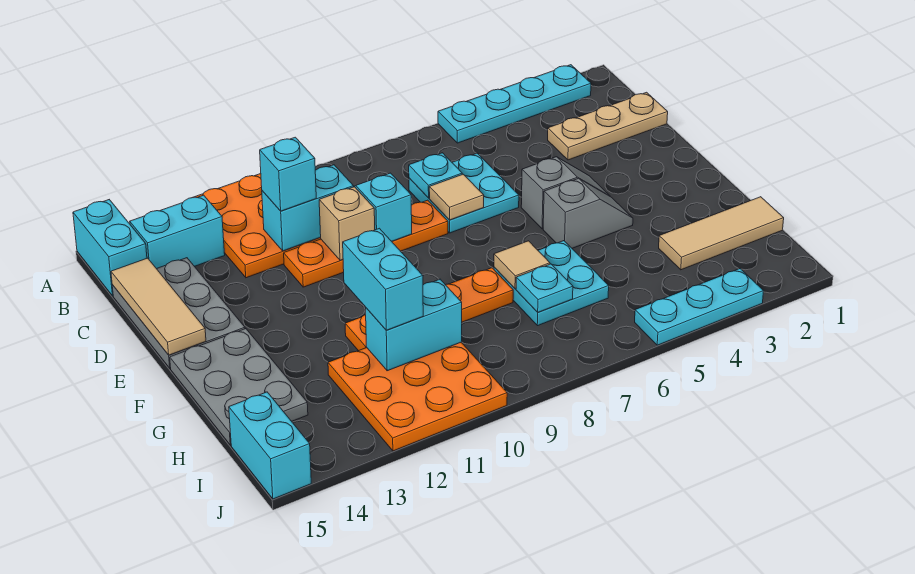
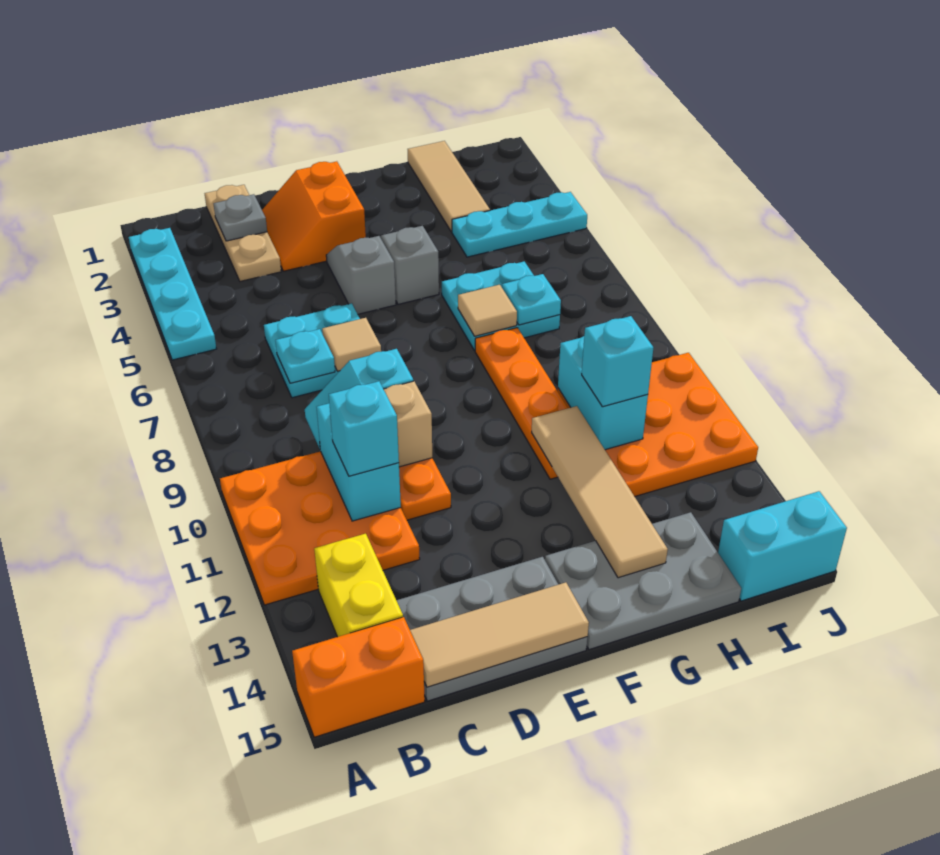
cyan 1x2 brick [73,200,147,296] -> orange 1x2 brick [292,617,425,737]
cyan 1x2 brick [130,195,225,269] -> yellow 1x2 brick [314,534,403,637]
none -> grey 1x1 plate [213,194,267,241]
none -> orange 2x2 slope [262,161,366,271]
none -> tan 1x4 tile [532,406,668,578]
cyan 1x2 brick [343,228,423,330] -> cyan 1x1 brick [582,316,653,407]
cyan 1x3 plate [635,269,764,345] -> cyan 1x3 plate turned to [452,192,587,257]

